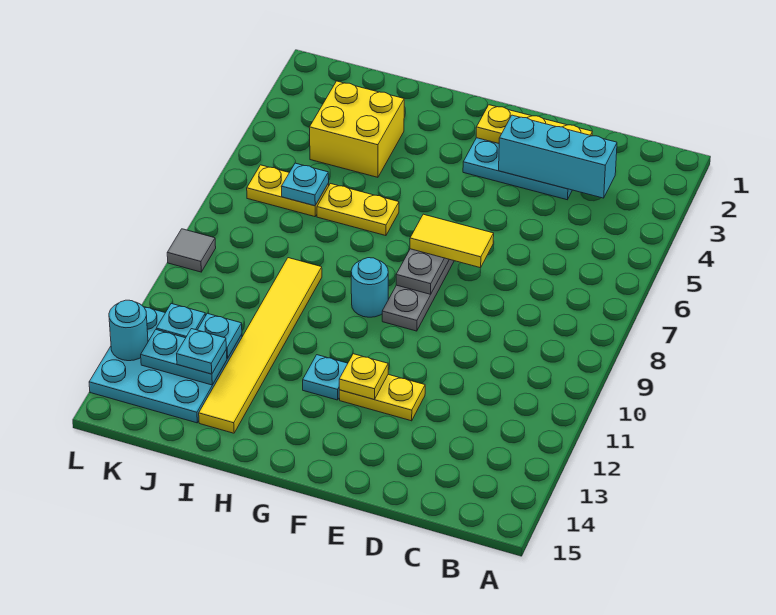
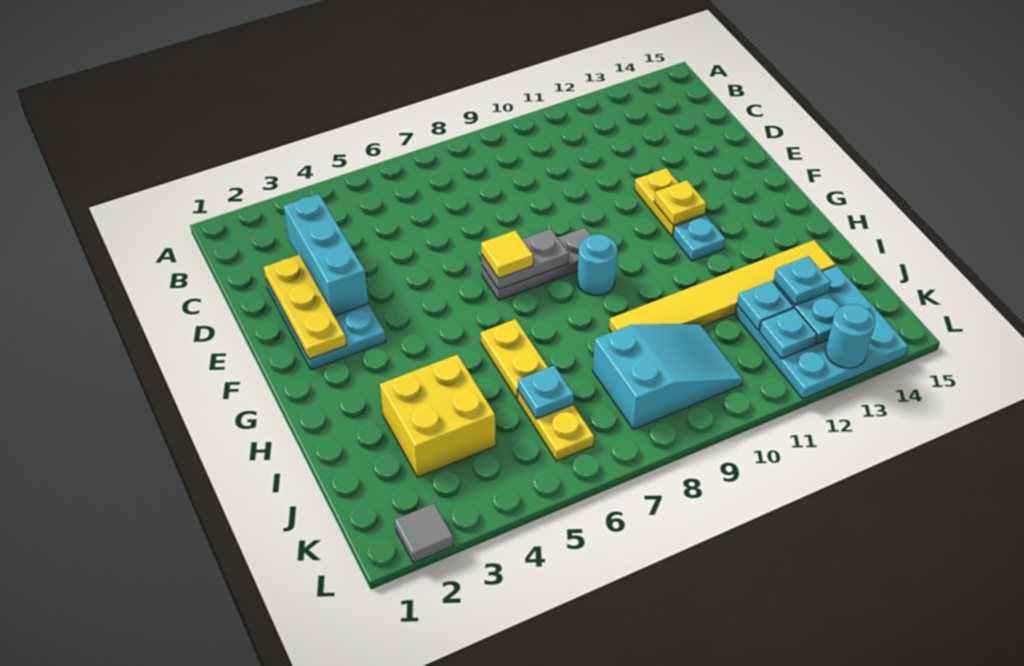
yellow 1x2 tile [410,214,494,268] -> yellow 1x1 tile [481,230,533,278]
none -> cyan 2x3 slope [593,324,743,429]
grey 1x1 tile [167,229,216,272] -> grey 1x1 tile moved to [395,504,453,563]

